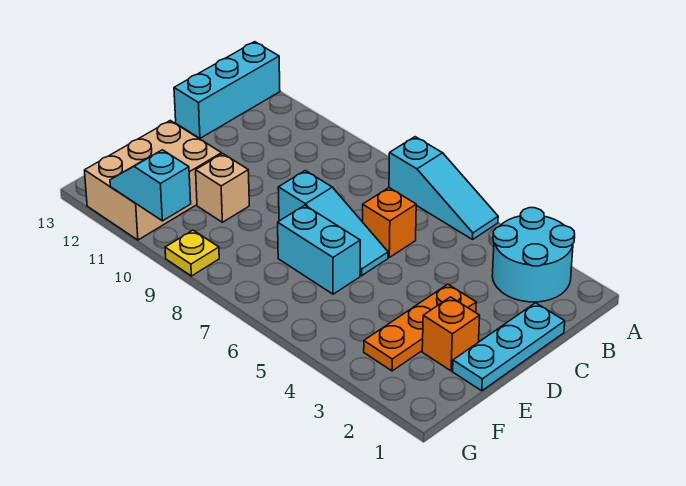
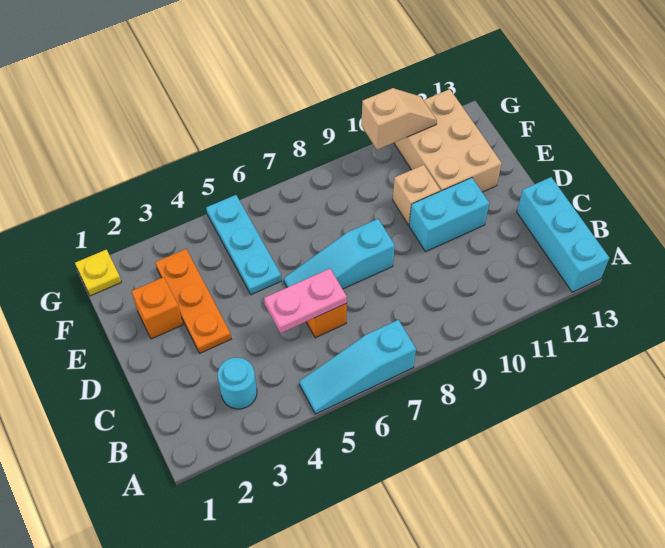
cyan 2x2 round brick [492,208,575,302] -> cyan 1x1 round brick [218,358,257,409]
cyan 1x3 plate [453,303,565,391] -> cyan 1x3 plate moved to [206,195,282,295]
none -> pink 1x2 plate [264,269,347,333]
cyan 1x2 brick [278,205,360,294] -> cyan 1x2 brick moved to [409,178,489,252]
yellow 1x1 plate [165,230,219,276] -> yellow 1x1 plate moved to [75,250,121,296]
cyan 1x2 slope [110,150,191,221] -> tan 1x2 slope [361,88,437,150]

